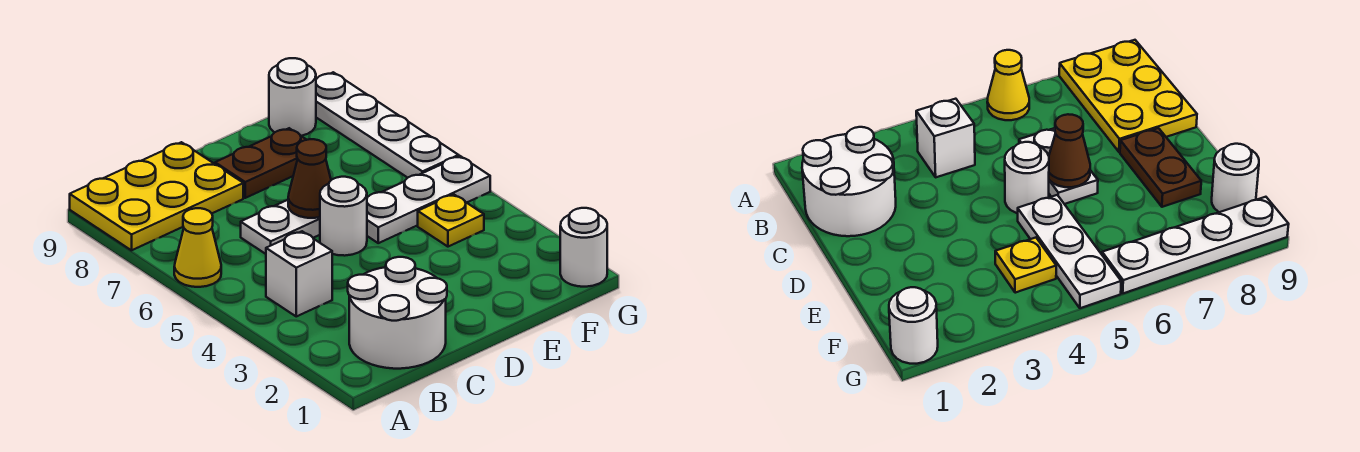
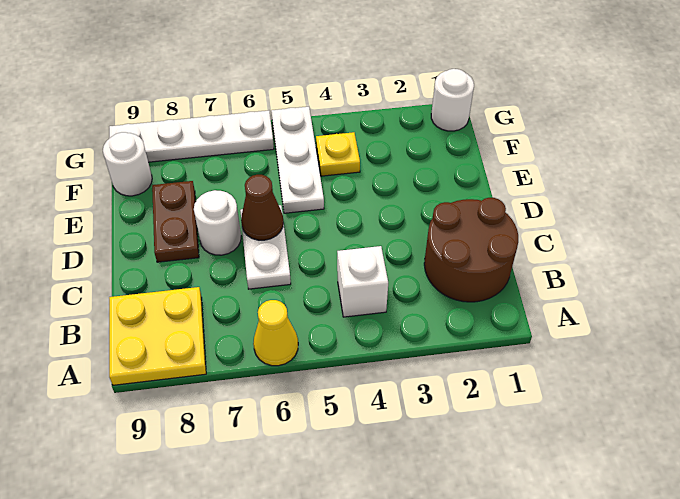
yellow 2x3 plate [70,142,243,250] -> yellow 2x2 plate [109,287,206,385]
white 2x2 round brick [348,257,447,369] -> brown 2x2 round brick [424,198,518,302]
white 1x1 round brick [320,177,367,256] -> white 1x1 round brick moved to [194,190,241,255]

